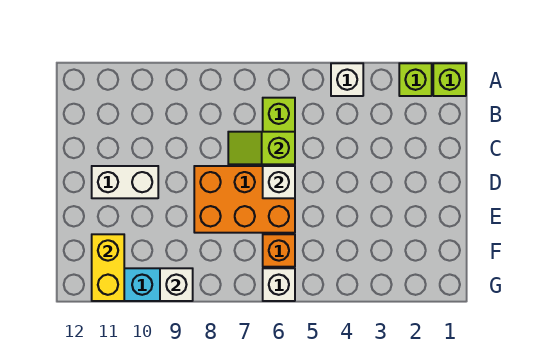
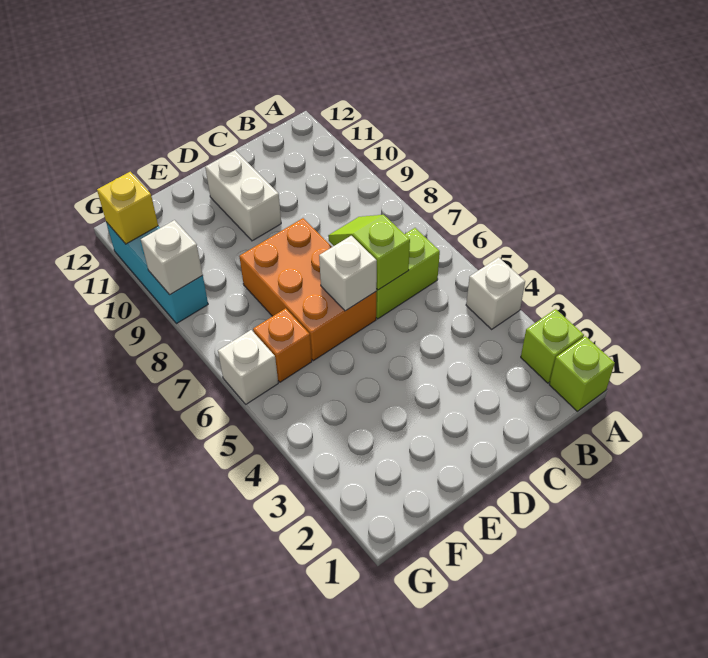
yellow 1x2 brick [92,234,124,301] -> yellow 1x1 brick [97,172,158,244]

